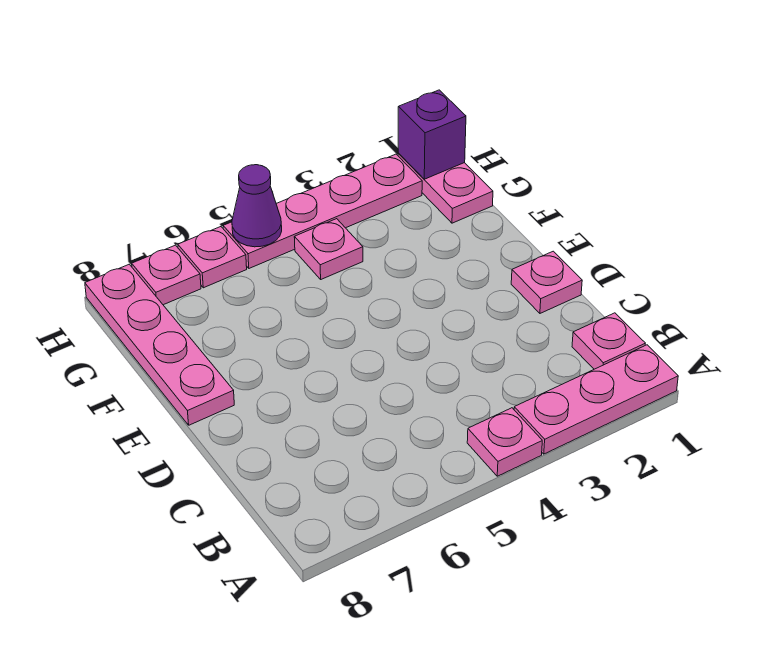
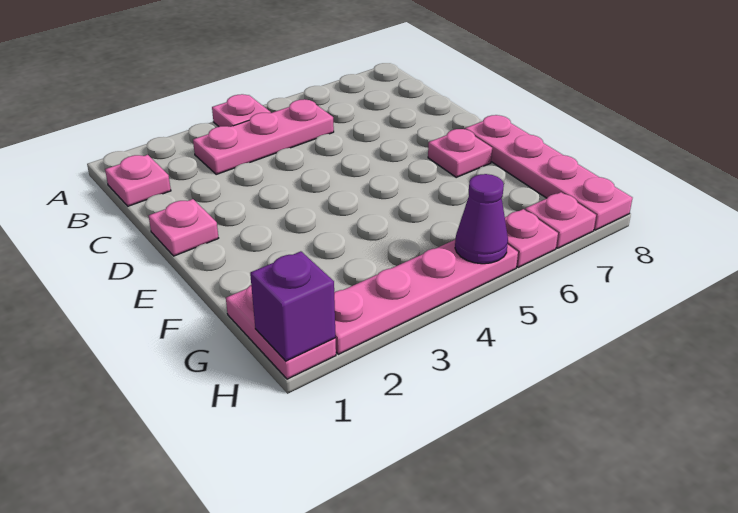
pink 1x3 plate [514,345,678,454] -> pink 1x3 plate moved to [193,99,334,174]
pink 1x1 plate [294,219,363,279] -> pink 1x1 plate moved to [428,129,492,177]

